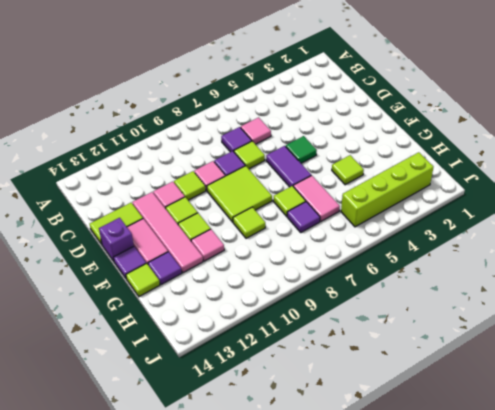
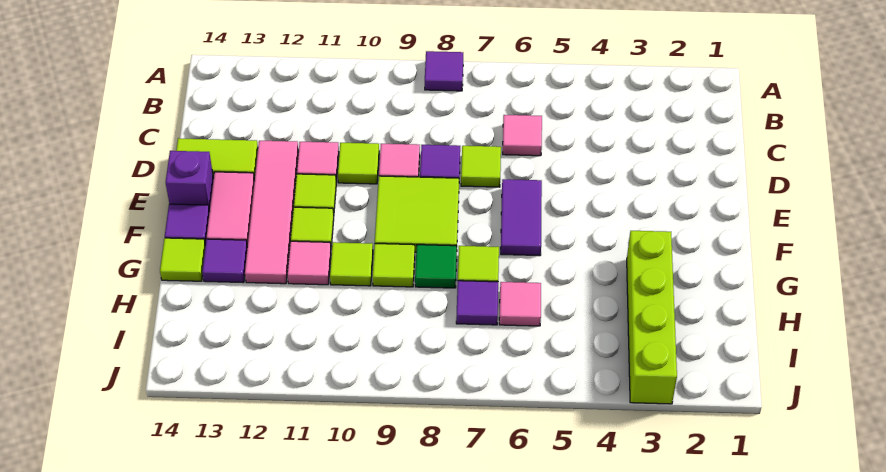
purple 1x1 tile [221,127,252,152] -> purple 1x1 tile moved to [425,51,463,91]
green 1x1 tile [286,136,317,163] -> green 1x1 tile moved to [415,245,457,288]
lime 1x1 tile [332,155,364,185] -> lime 1x1 tile moved to [330,242,373,286]
pink 1x2 tile [293,175,340,221] -> pink 1x1 tile [499,282,541,326]
lime 1x4 brick [341,152,434,227] -> lime 1x4 brick turned to [627,231,677,404]

